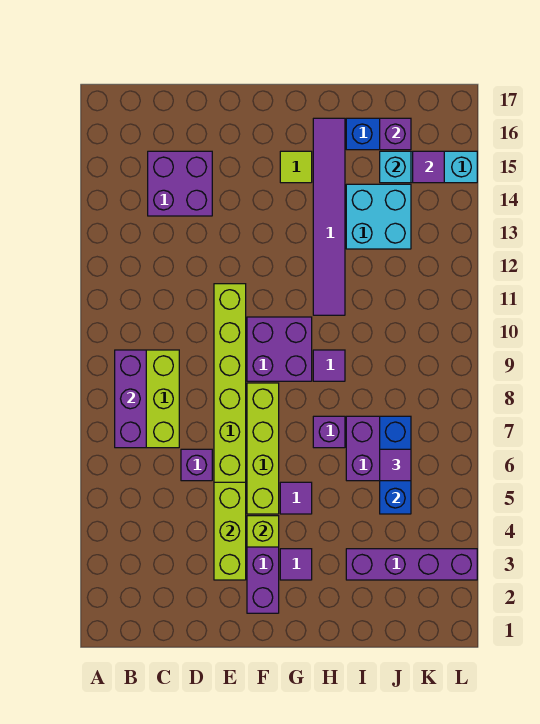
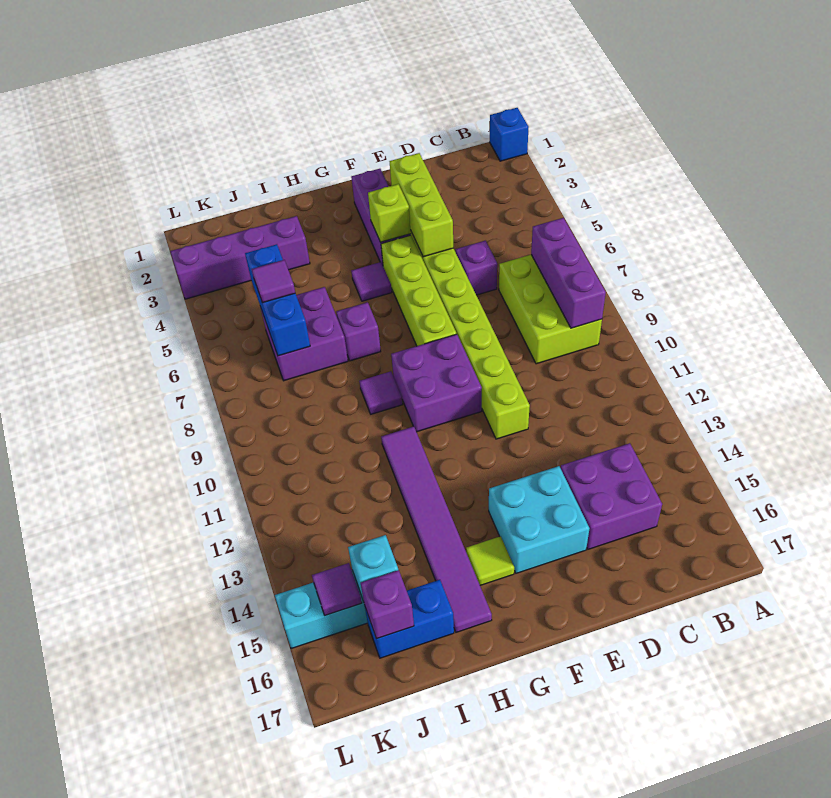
none -> blue 1x1 brick [490,108,529,161]
purple 1x1 tile [280,549,312,580] -> none
cyan 2x2 brick [346,184,411,249] -> cyan 2x2 brick moved to [489,466,590,573]

